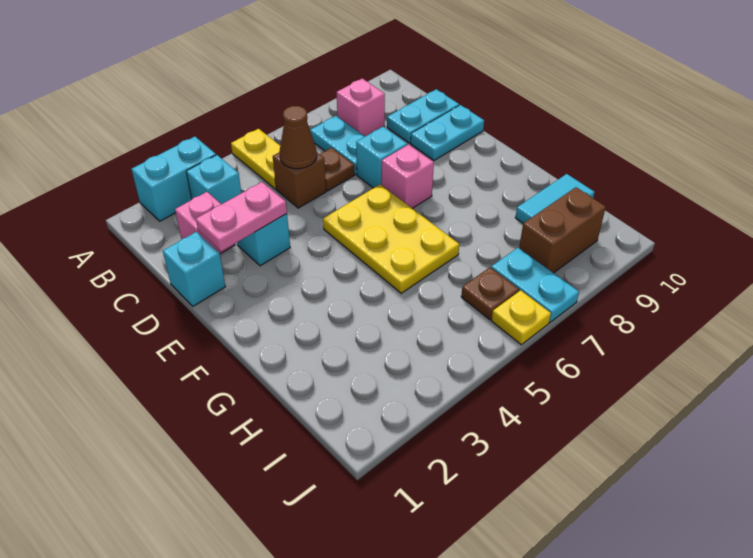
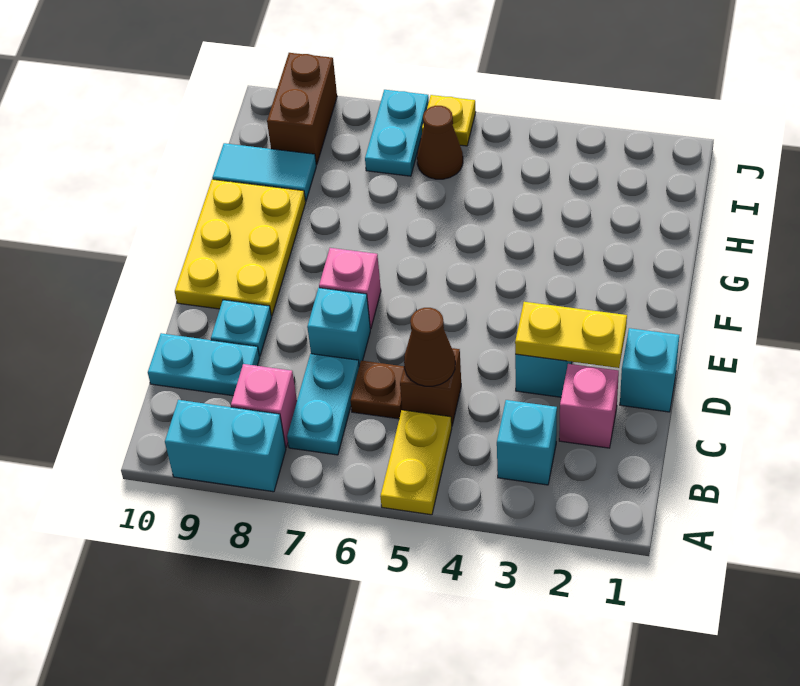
cyan 1x2 brick [131,137,216,221] -> cyan 1x2 brick moved to [165,400,286,492]
pink 1x2 plate [196,182,287,252] -> yellow 1x2 plate [515,302,627,368]
cyan 1x2 plate [411,105,484,160] -> cyan 1x1 plate [211,300,272,356]
yellow 2x3 plate [323,184,459,293] -> yellow 2x3 plate moved to [175,179,306,316]
brown 1x1 plate [461,267,519,320] -> brown 1x1 cone [417,106,463,179]
brown 1x2 brick [519,187,606,273] -> brown 1x2 brick turned to [267,53,337,165]

